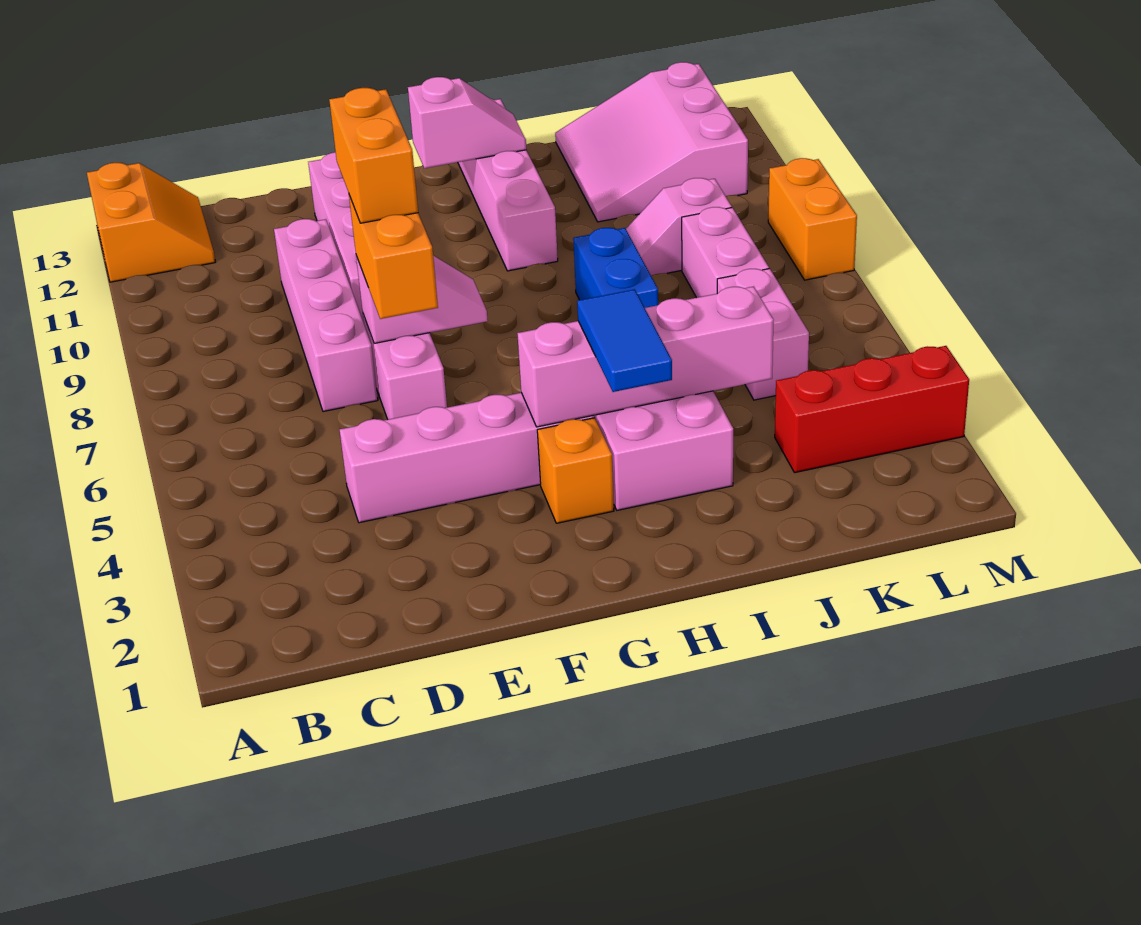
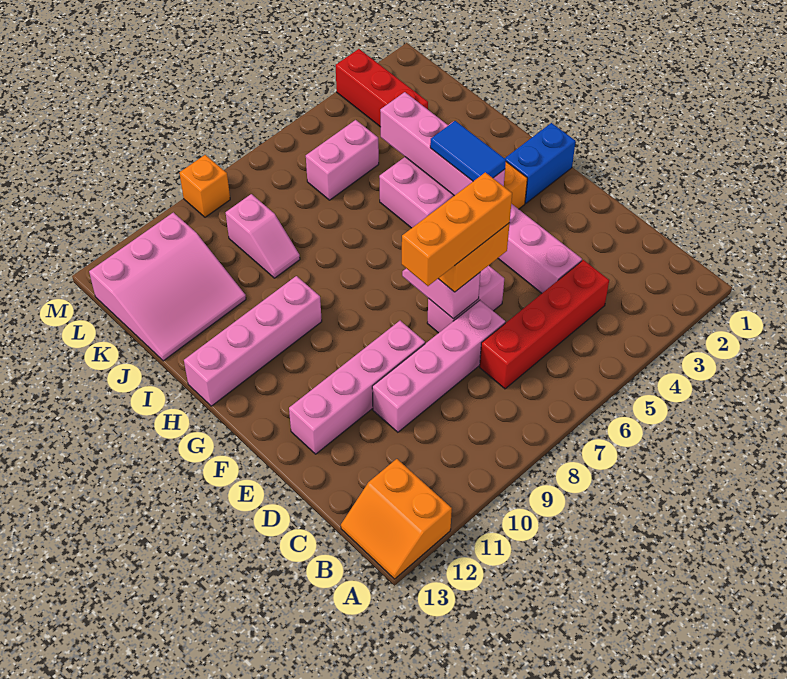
orange 2x2 slope [87,163,215,282] -> orange 2x2 slope turned to [341,459,452,579]
none -> red 1x4 brick [480,260,609,389]
orange 1x2 brick [329,88,418,223] -> orange 1x3 brick [402,172,512,286]
pink 1x2 slope [408,77,527,168] -> none
blue 1x2 tile [577,289,672,392] -> blue 1x2 tile turned to [430,121,506,181]
blue 1x2 brick [573,228,658,308] -> blue 1x2 brick moved to [505,123,576,203]
pink 1x2 brick [682,207,769,298] -> none
orange 1x2 brick [768,158,857,280] -> orange 1x1 brick [180,155,230,217]

